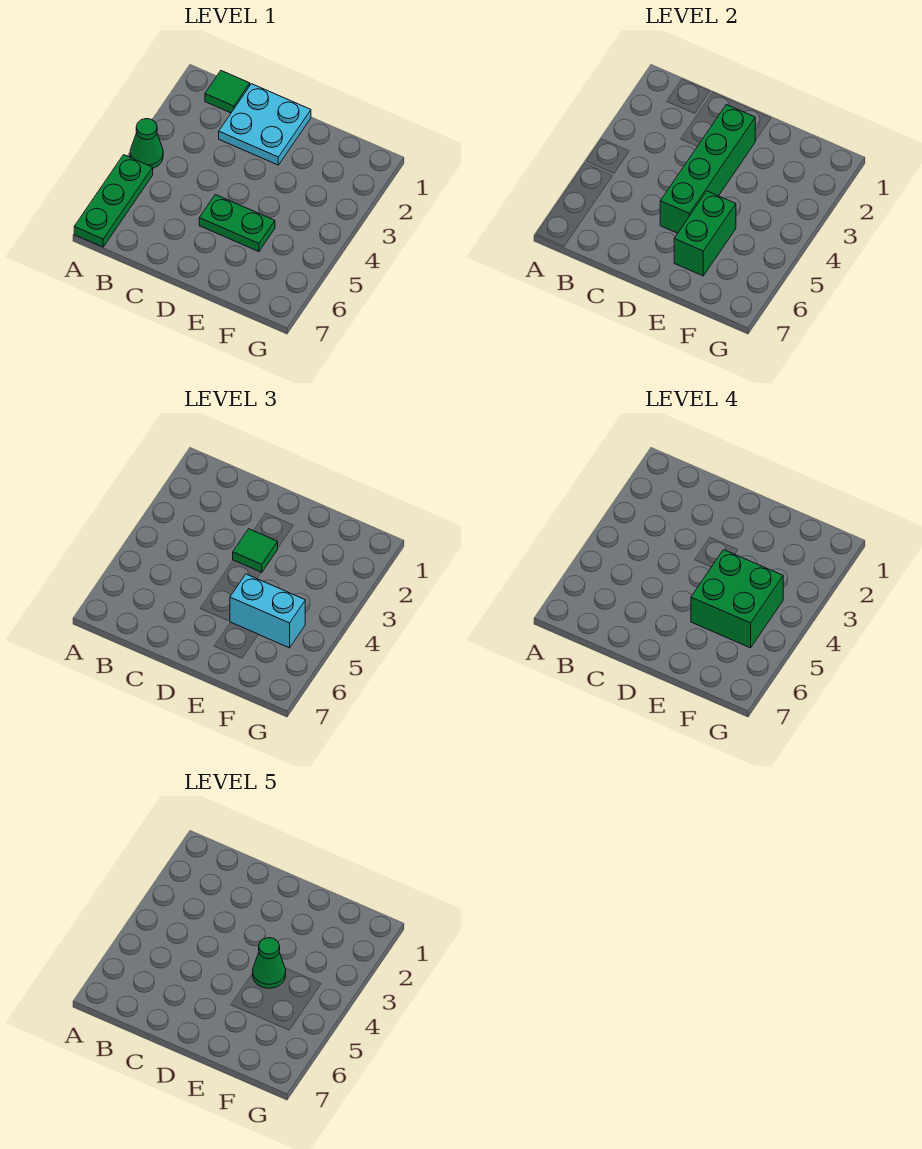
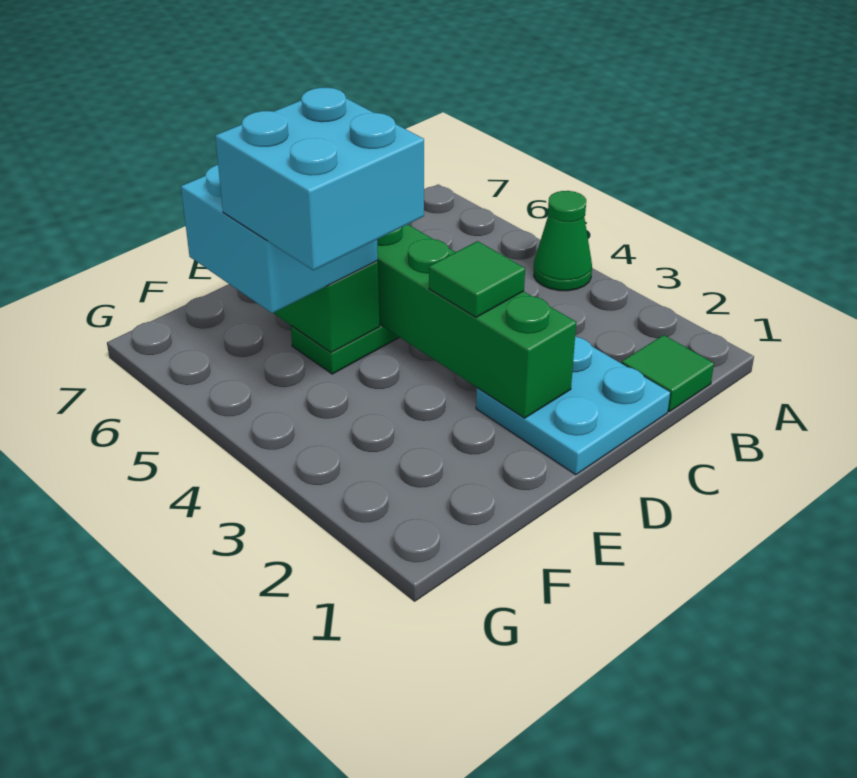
green 1x3 plate [74,155,153,247] -> none
green 2x2 brick [691,550,783,648] -> cyan 2x2 brick [215,87,424,270]
green 1x1 cone [253,938,286,988] -> none
cyan 1x2 brick [230,574,305,648] -> cyan 2x2 brick [181,165,378,313]

